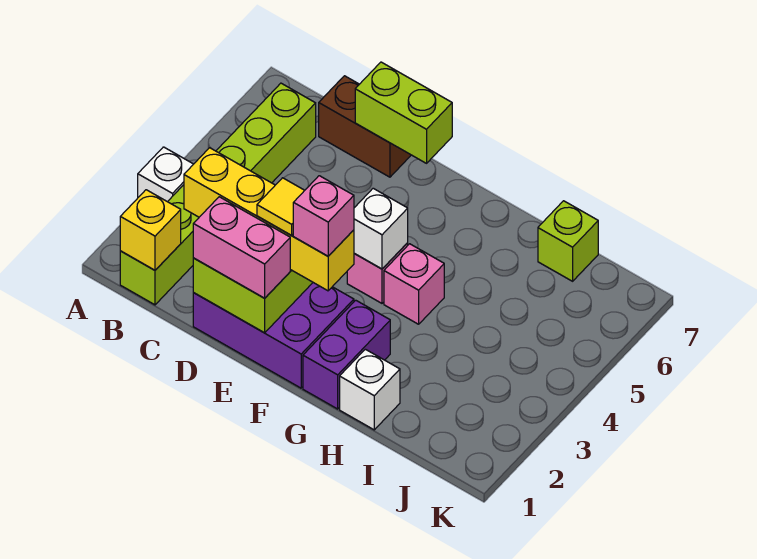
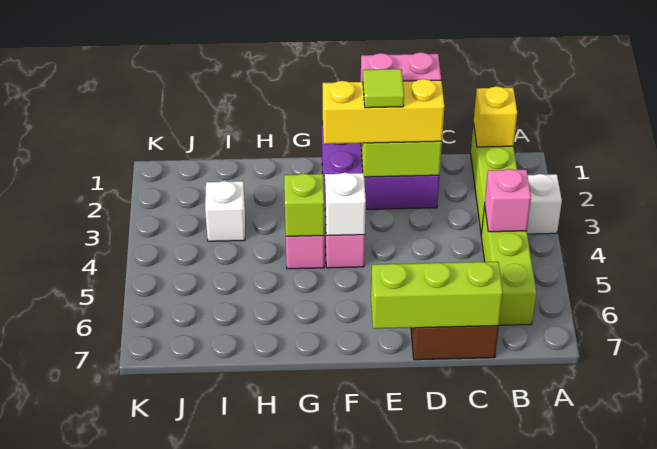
yellow 1x4 brick [184,148,354,291] -> yellow 1x3 brick [323,79,444,144]
lime 1x2 brick [355,62,452,163] -> lime 1x3 brick [371,262,503,329]
yellow 1x1 tile [257,178,305,235] -> lime 1x1 tile [363,69,404,108]
pink 1x1 brick [293,176,354,256] -> pink 1x1 brick moved to [485,169,531,232]
purple 1x2 brick [303,300,390,409] -> none
white 1x1 brick [340,349,400,430] -> white 1x1 brick moved to [205,181,245,241]
lime 1x1 brick [538,201,598,281] -> lime 1x1 brick moved to [284,174,324,236]

